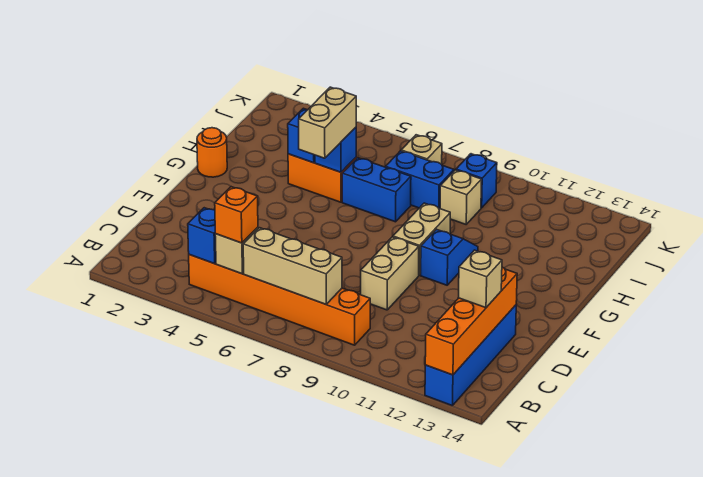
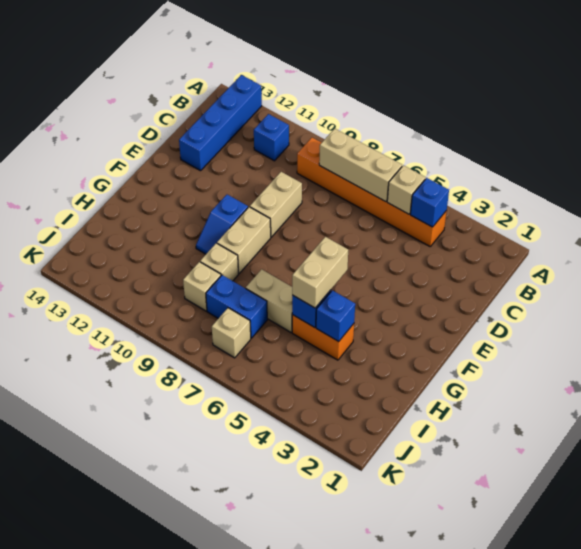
orange 1x4 brick [425,267,517,375] -> none
orange 1x1 brick [215,187,258,243] -> none
tan 1x1 brick [458,250,502,308] -> tan 1x1 brick moved to [200,243,238,281]
orange 1x1 round brick [197,128,227,177] -> none
blue 1x2 brick [342,158,411,222] -> tan 1x2 brick [246,269,292,332]
blue 1x1 brick [456,154,497,208] -> blue 1x1 brick moved to [254,114,289,161]

